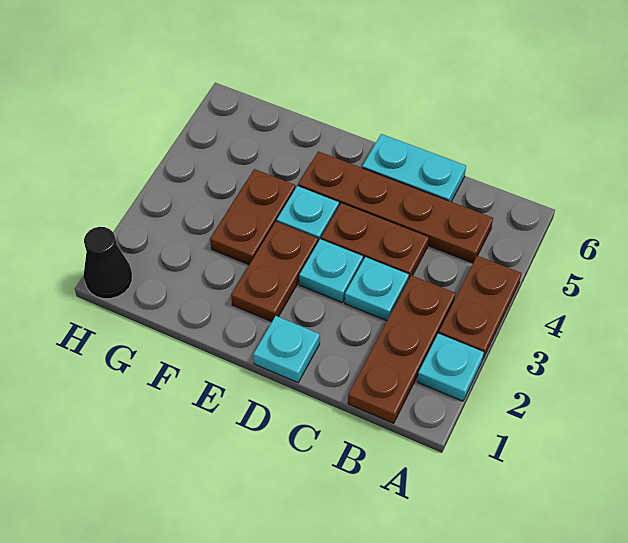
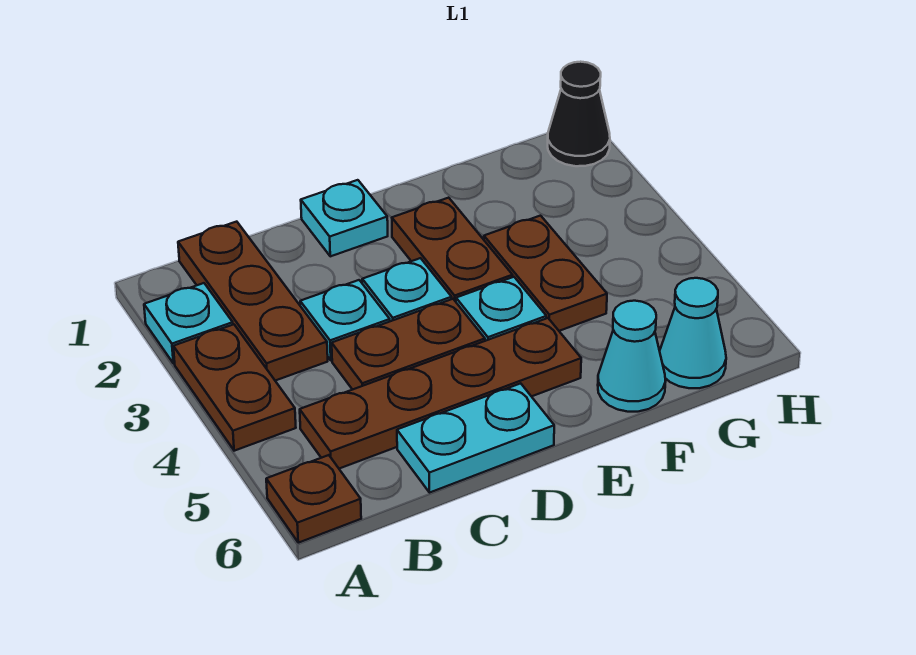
none -> brown 1x1 plate [266,455,361,543]
none -> cyan 1x1 cone [598,301,666,412]
none -> cyan 1x1 cone [660,278,726,388]

